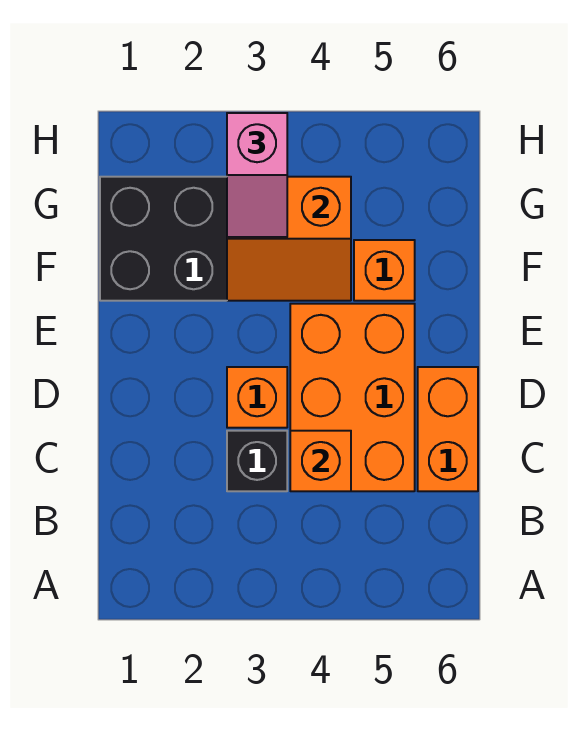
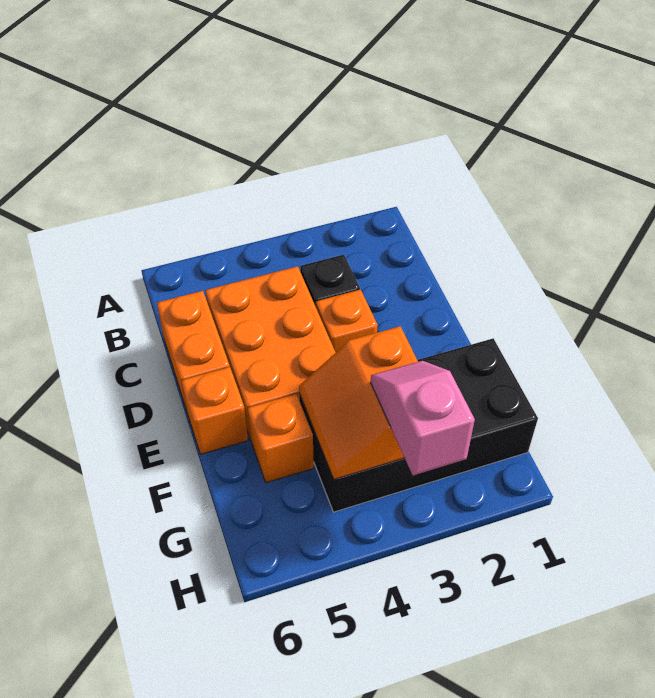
orange 1x1 brick [290,431,351,491] -> orange 1x1 brick moved to [181,367,248,454]
orange 2x2 slope [227,177,351,301] -> orange 2x2 slope turned to [299,326,418,479]

